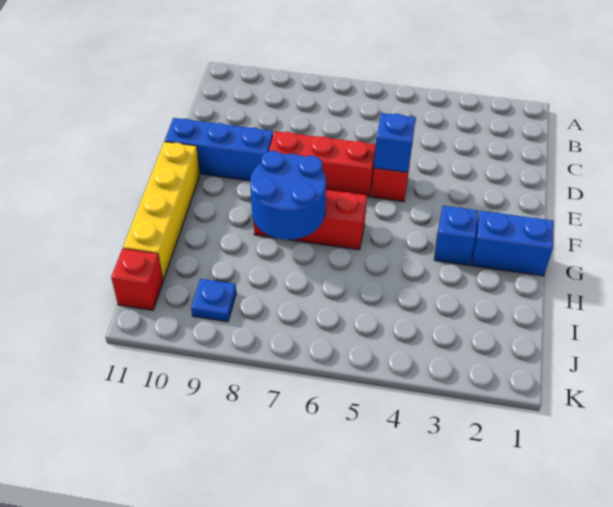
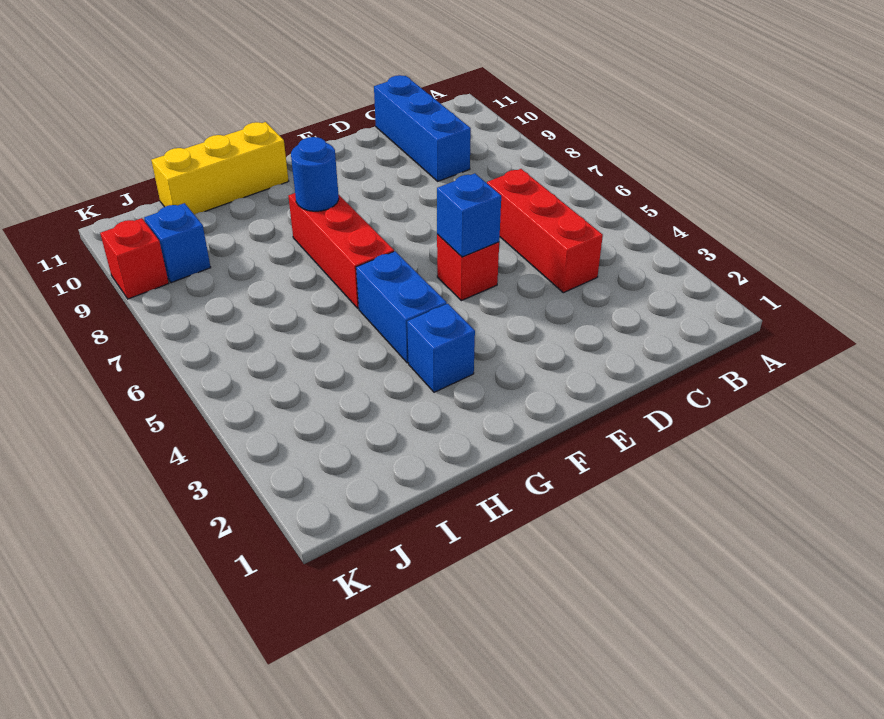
red 1x3 brick [269,131,376,197] -> red 1x3 brick moved to [487,169,603,293]
blue 1x3 brick [165,118,273,181] -> blue 1x3 brick moved to [374,75,471,181]
yellow 1x4 brick [123,142,200,280] -> yellow 1x3 brick [151,122,289,215]
blue 1x2 brick [471,211,554,276] -> blue 1x2 brick moved to [356,251,447,363]
blue 2x2 round brick [250,151,326,240] -> blue 1x1 round brick [291,137,339,211]
blue 1x1 plate [191,279,236,322] -> blue 1x1 brick [144,203,211,283]
red 1x1 brick [111,249,163,310] -> red 1x1 brick moved to [100,218,169,299]

